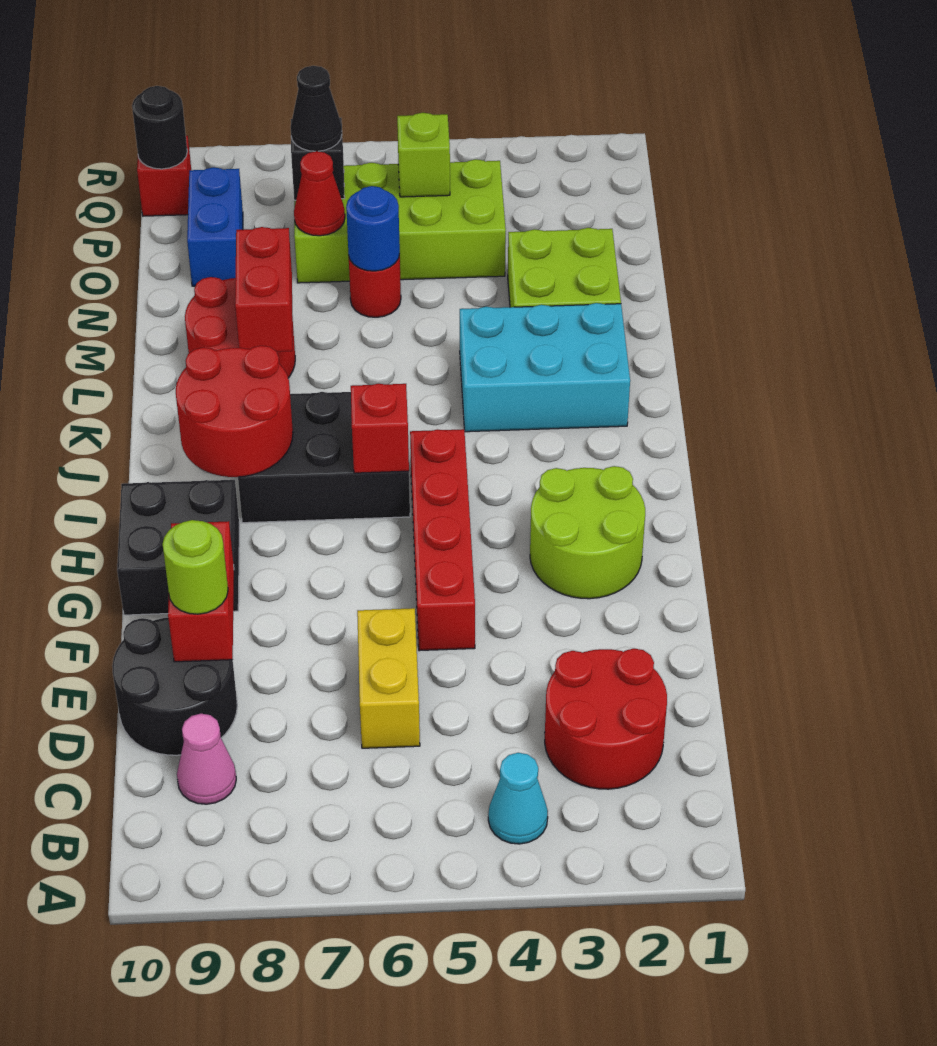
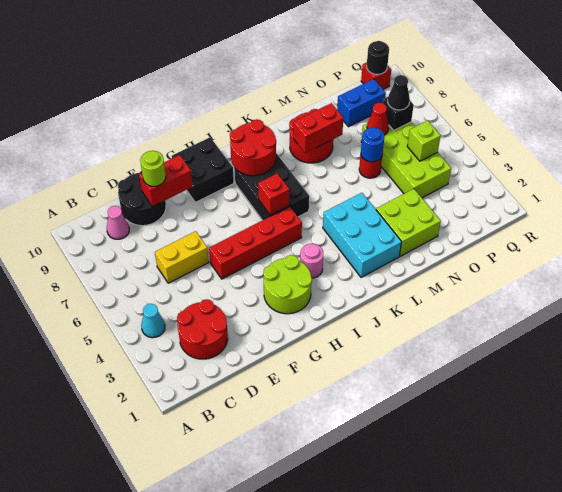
none -> pink 1x1 round brick [300,244,323,278]

